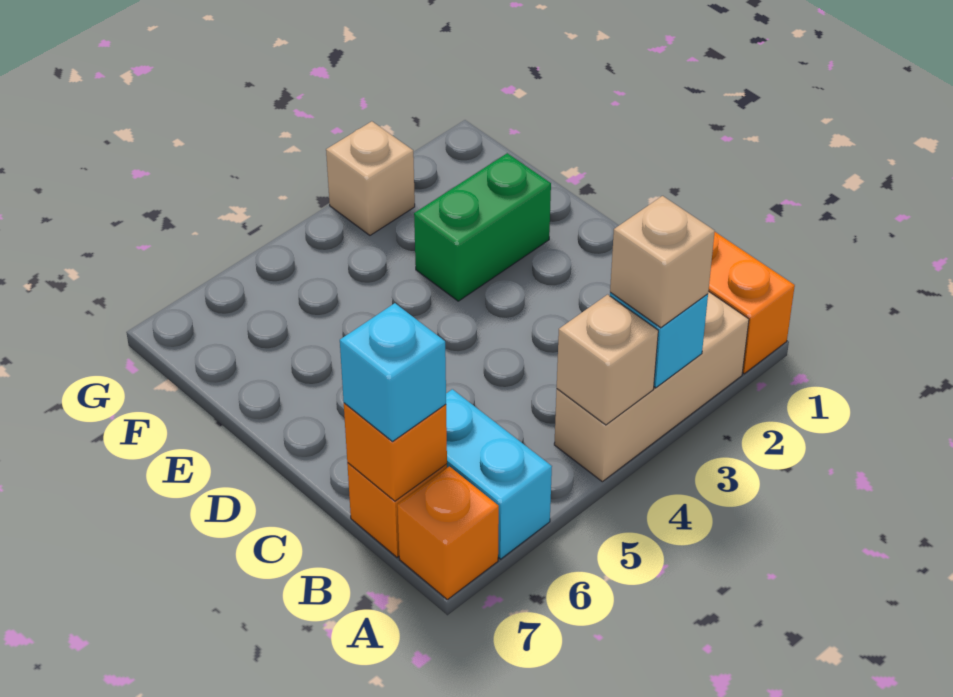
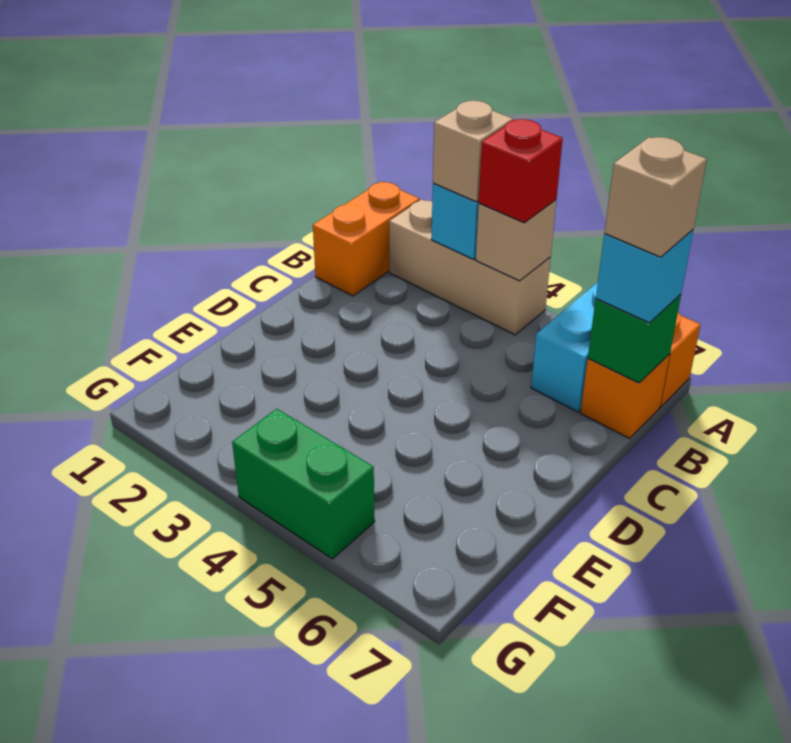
none -> red 1x1 brick [479,119,563,223]
orange 1x1 brick [344,403,447,501] -> green 1x1 brick [588,295,681,383]
green 1x2 brick [414,153,551,301] -> green 1x2 brick moved to [232,409,375,559]
tan 1x1 brick [326,121,415,235] -> tan 1x1 brick moved to [605,137,707,257]

